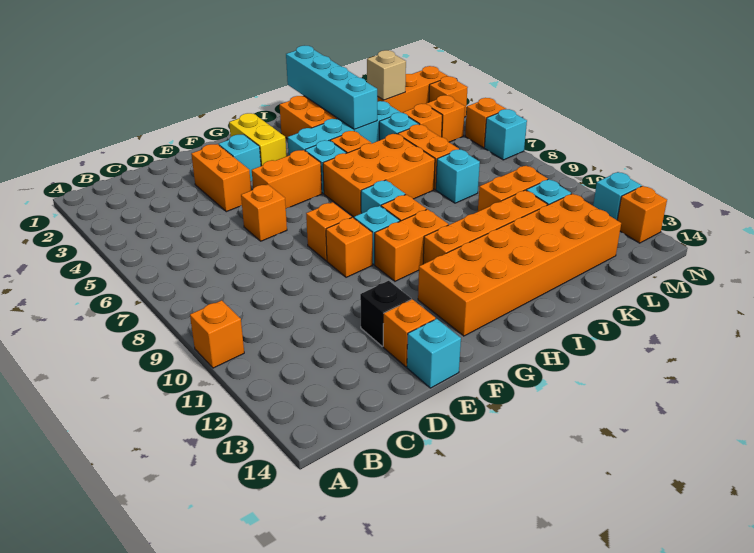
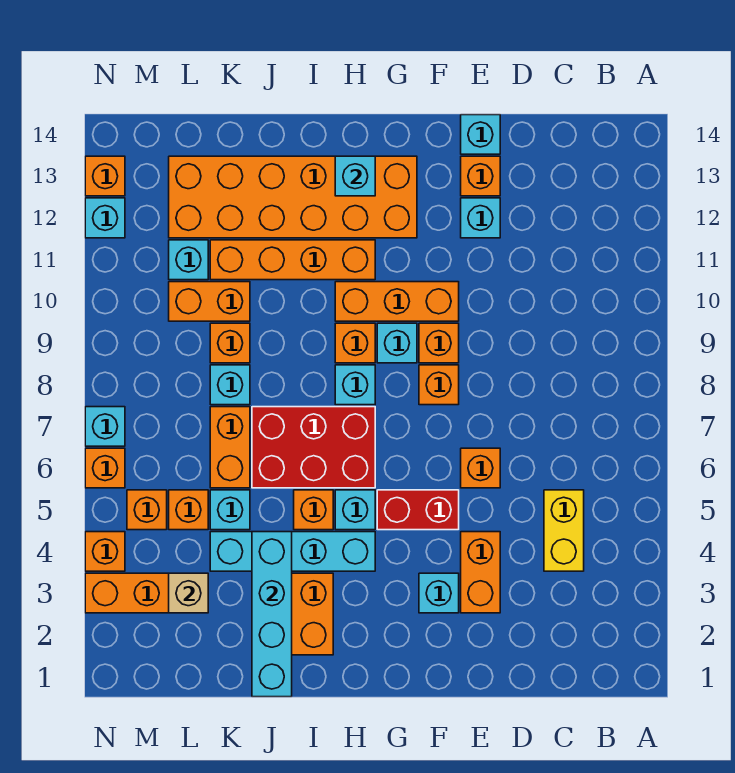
orange 1x1 brick [190,300,244,368] -> orange 1x1 brick moved to [210,323,250,363]
black 1x1 brick [360,281,411,346] -> cyan 1x1 brick [461,198,500,238]
orange 1x2 brick [252,150,322,208] -> red 1x2 brick [377,490,459,530]
yellow 1x2 brick [229,113,287,166] -> yellow 1x2 brick moved to [544,490,584,571]
orange 1x2 brick [375,209,448,281] -> orange 1x3 brick [335,282,459,321]
orange 2x3 brick [323,134,435,217] -> red 2x3 brick [252,407,375,488]
none -> cyan 1x1 brick [335,156,375,196]

